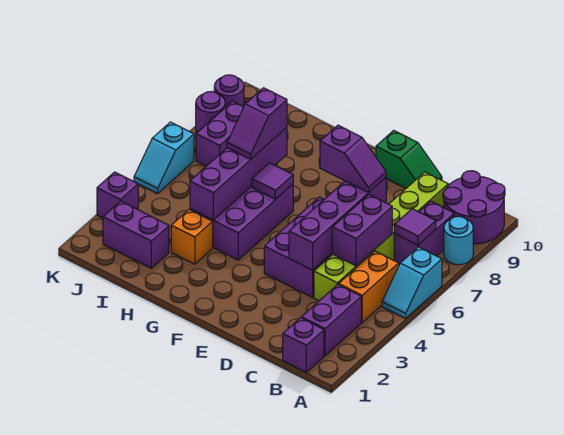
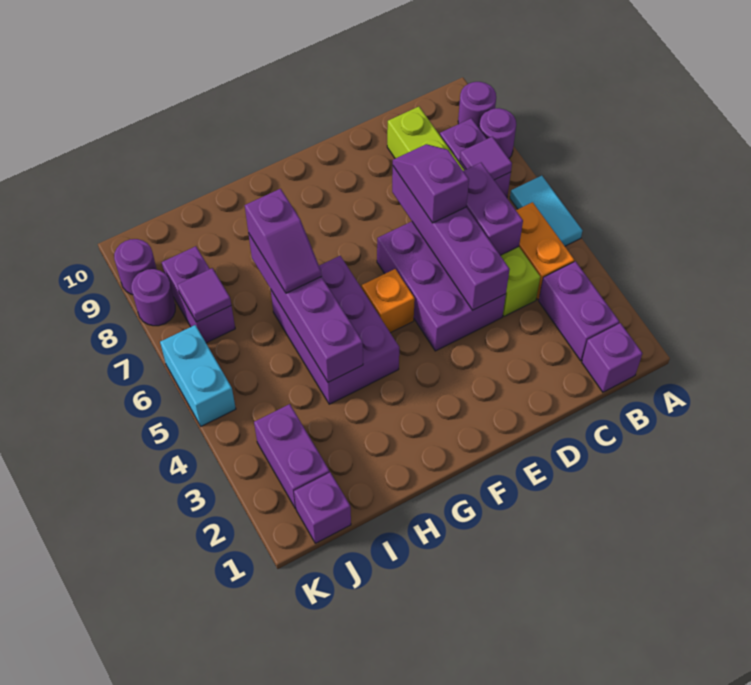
cyan 1x2 slope [382,247,442,318] -> cyan 1x2 tile [510,176,582,246]
cyan 1x1 round brick [444,216,473,265] -> purple 1x1 round brick [479,108,516,158]
purple 2x2 round brick [443,171,505,244] -> purple 1x1 round brick [458,82,496,128]
purple 1x2 slope [320,125,386,192] -> purple 1x2 slope turned to [393,144,469,223]
green 1x2 slope [376,130,442,188] -> none
purple 1x1 tile [252,163,293,199] -> purple 1x1 tile moved to [178,268,231,322]
orange 1x1 brick [171,210,213,264] -> orange 1x1 brick moved to [362,269,415,333]
purple 1x2 brick [103,201,169,268] -> purple 1x2 brick turned to [254,404,330,508]
purple 1x1 brick [97,172,138,218] -> purple 1x1 brick moved to [294,472,351,543]
cyan 1x2 slope [134,122,194,193] -> cyan 1x2 brick [160,325,236,426]

